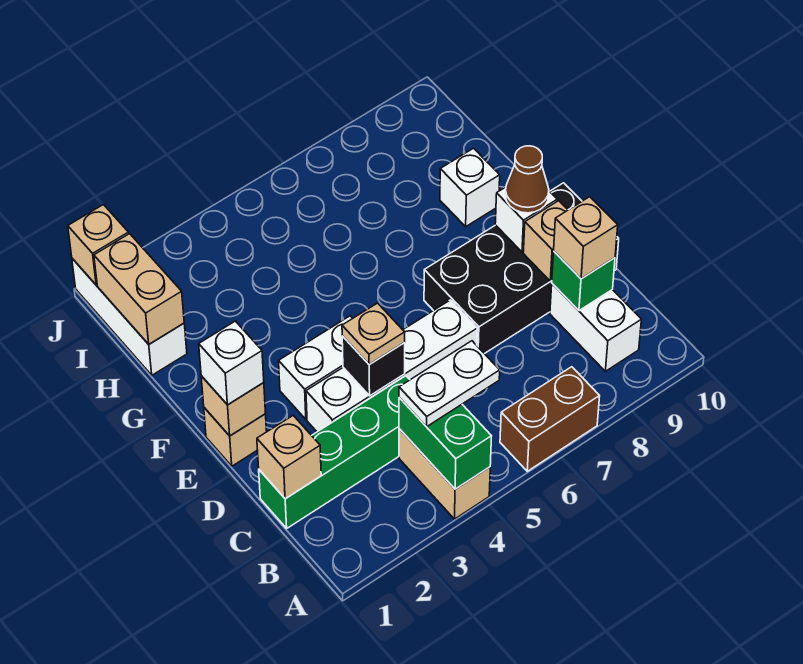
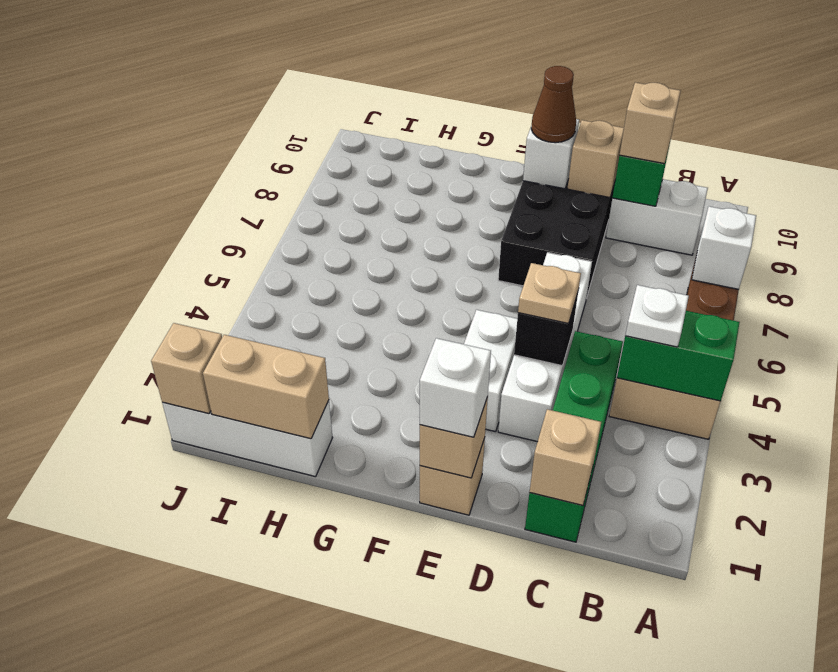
white 1x2 plate [399,341,500,427] -> white 1x1 plate [625,285,689,347]
white 1x1 brick [440,148,500,226] -> white 1x1 brick moved to [692,206,756,289]

